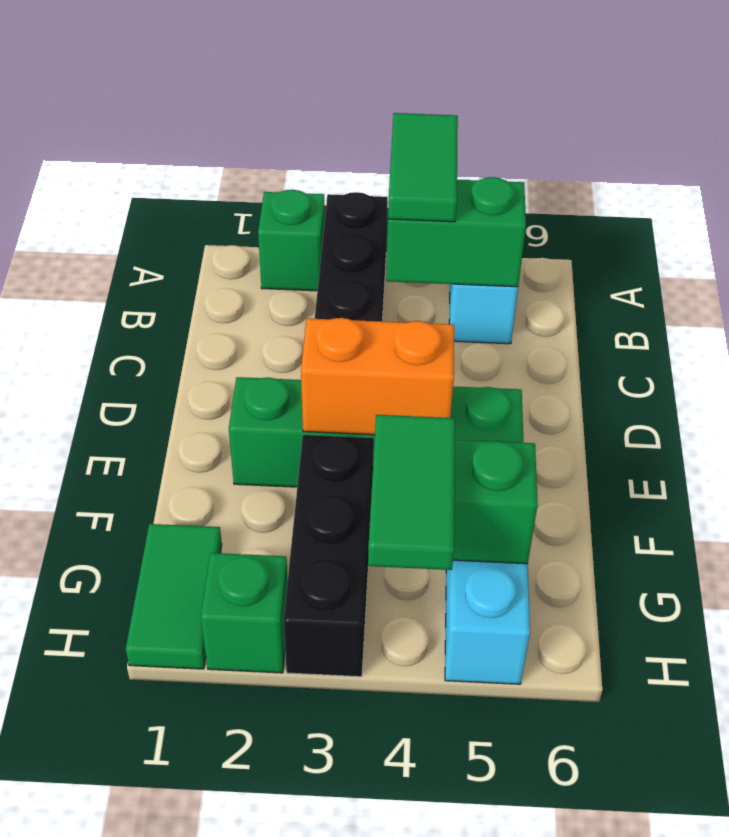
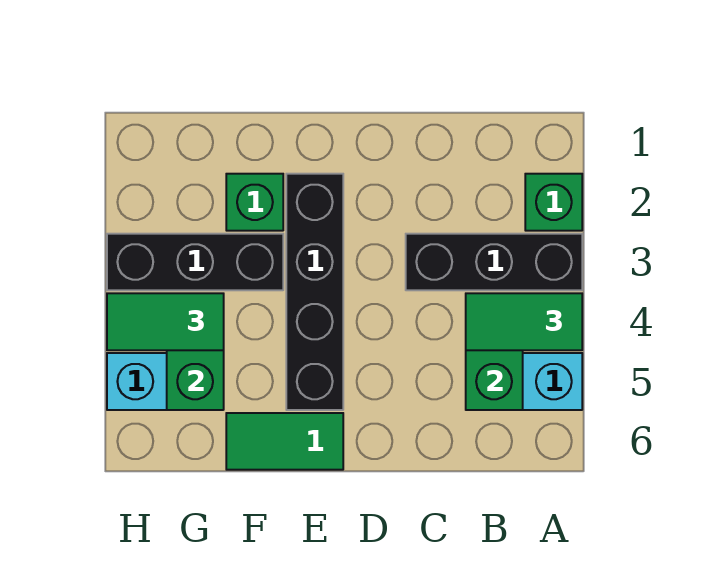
green 1x4 brick [229,377,523,487] -> black 1x4 brick [286,174,343,410]
orange 1x2 brick [301,318,454,435] -> none
green 1x2 tile [126,524,222,669] -> green 1x2 tile moved to [226,413,343,470]
green 1x1 brick [201,553,288,673] -> green 1x1 brick moved to [226,174,283,231]

